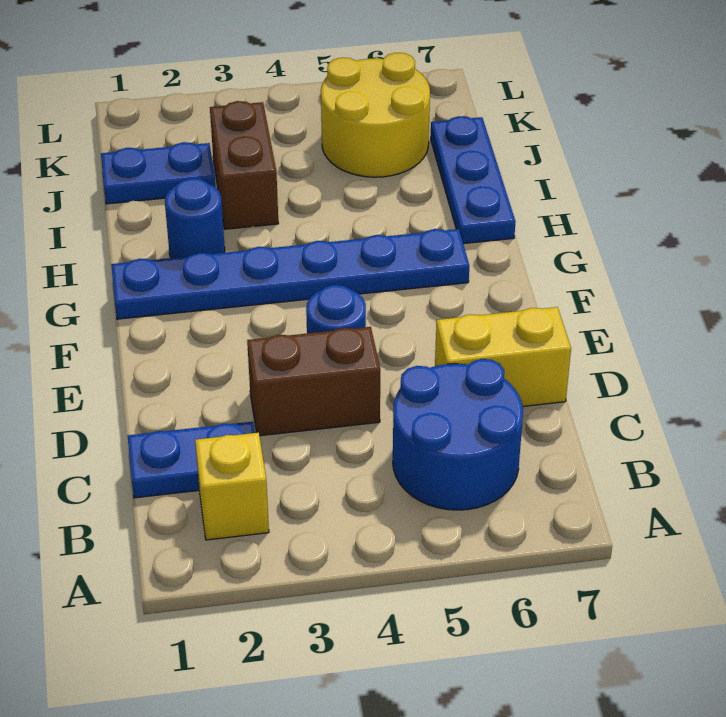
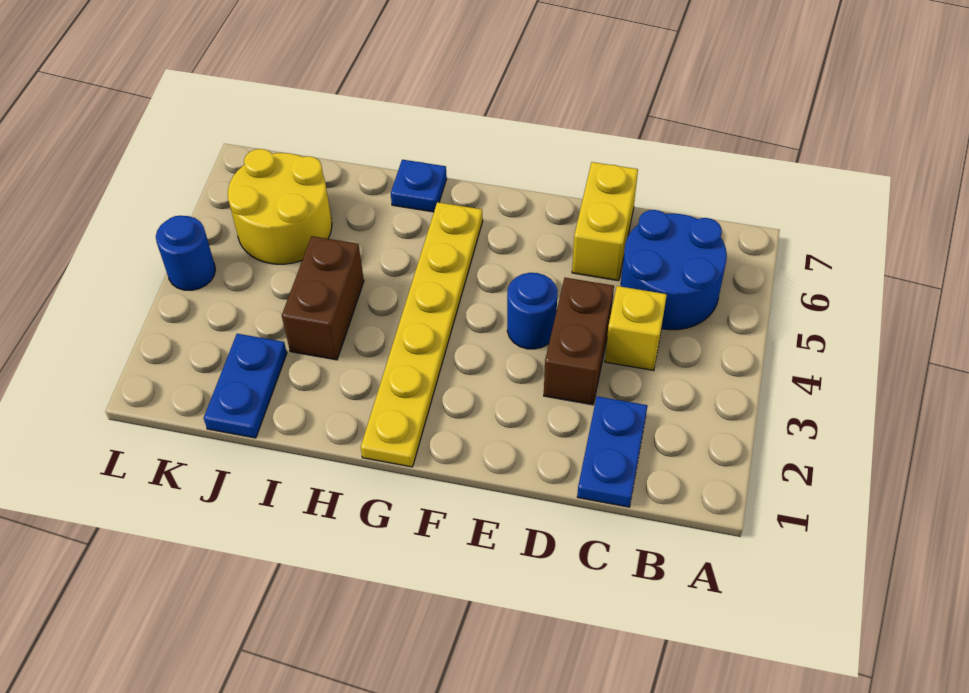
yellow 1x1 brick [195,432,269,540] -> yellow 1x1 brick moved to [605,286,667,370]
blue 1x6 plate [111,229,469,319] -> yellow 1x6 plate [361,202,483,467]
blue 1x1 round brick [165,178,225,258] -> blue 1x1 round brick moved to [156,216,215,290]
blue 1x3 plate [431,116,516,244] -> blue 1x1 plate [391,160,447,212]
brown 1x2 brick [210,101,279,229] -> brown 1x2 brick turned to [282,236,364,360]

